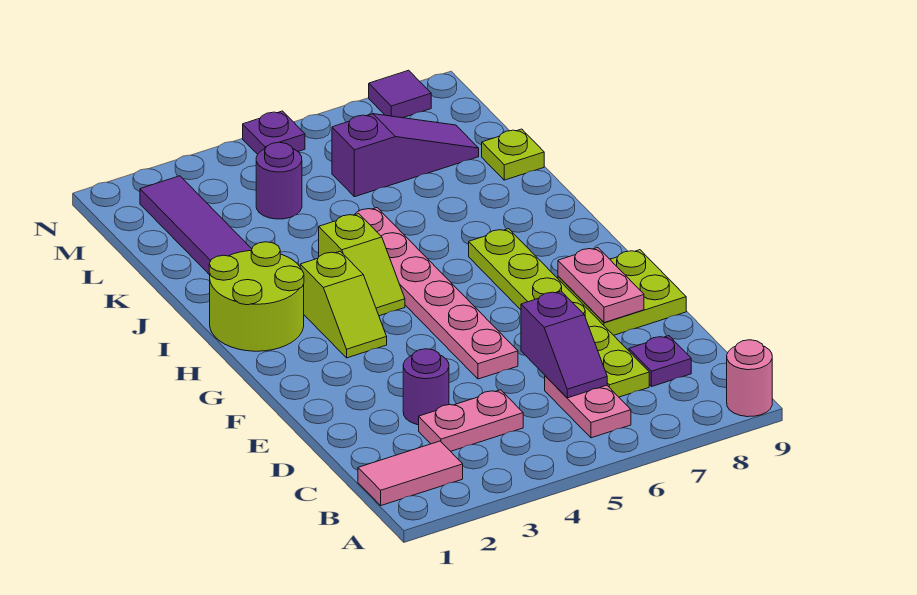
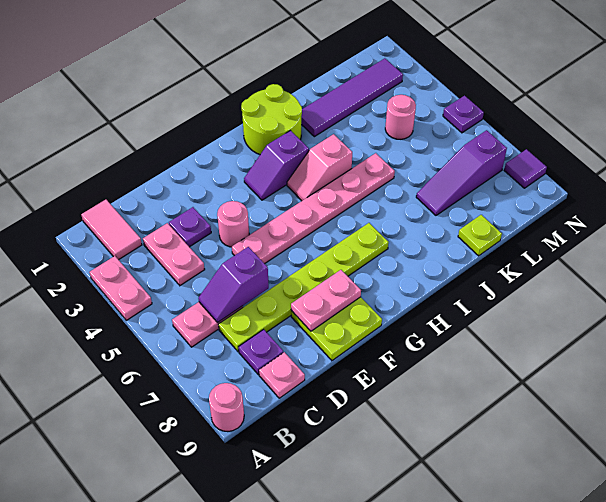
none -> pink 1x2 plate [90,256,152,320]
none -> pink 1x1 plate [259,352,305,398]
purple 1x1 round brick [403,349,449,425] -> purple 1x1 plate [169,207,211,247]
none -> pink 1x1 round brick [217,201,249,247]
lime 1x2 slope [300,251,387,358] -> purple 1x2 slope [244,131,309,200]
lime 1x2 slope [319,214,405,316] -> pink 1x2 slope [287,134,352,201]
purple 1x1 round brick [256,142,302,219] -> pink 1x1 round brick [385,95,416,139]
purple 1x3 slope [332,114,479,197] -> purple 1x3 slope turned to [416,130,507,215]

